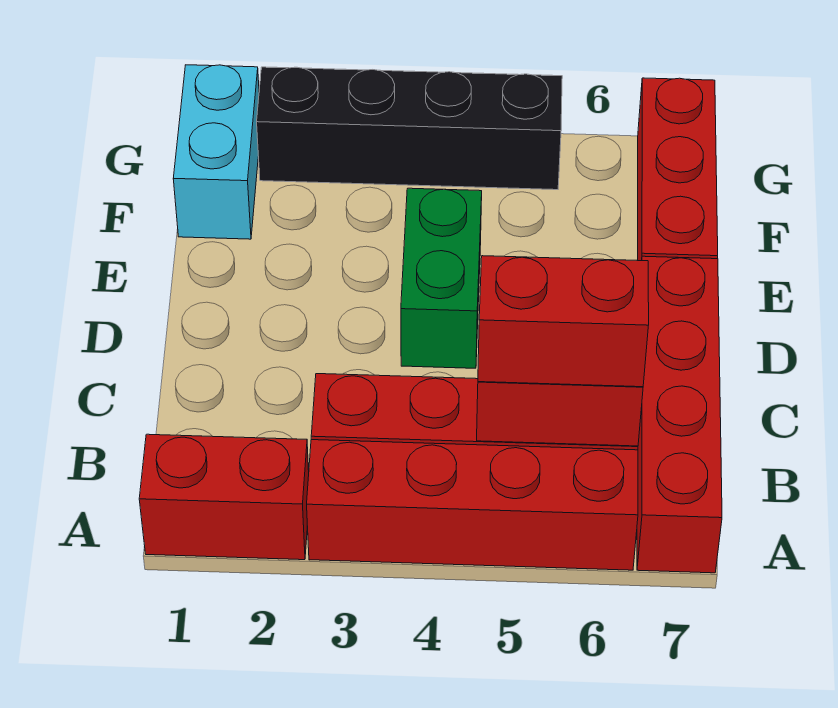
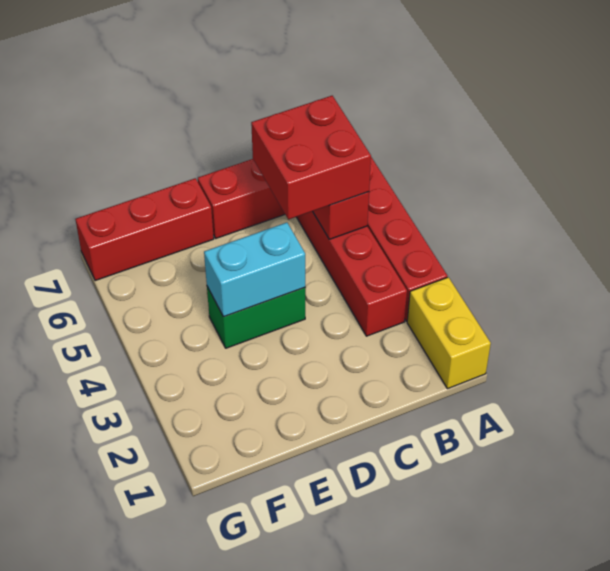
red 1x2 brick [139,434,309,560] -> yellow 1x2 brick [407,277,491,389]
red 1x2 brick [478,256,649,387] -> red 2x2 brick [251,96,371,220]
cyan 1x2 brick [173,65,259,239] -> cyan 1x2 brick moved to [204,223,305,317]
black 1x4 brick [257,67,562,190] -> none

